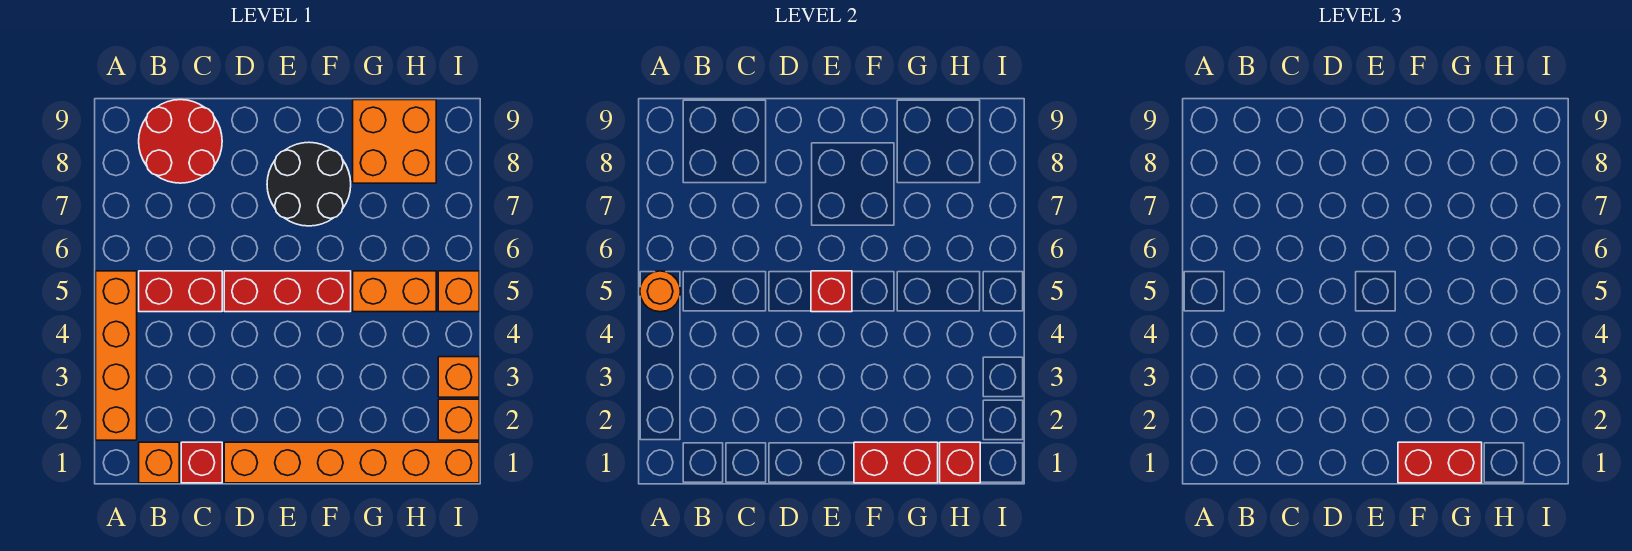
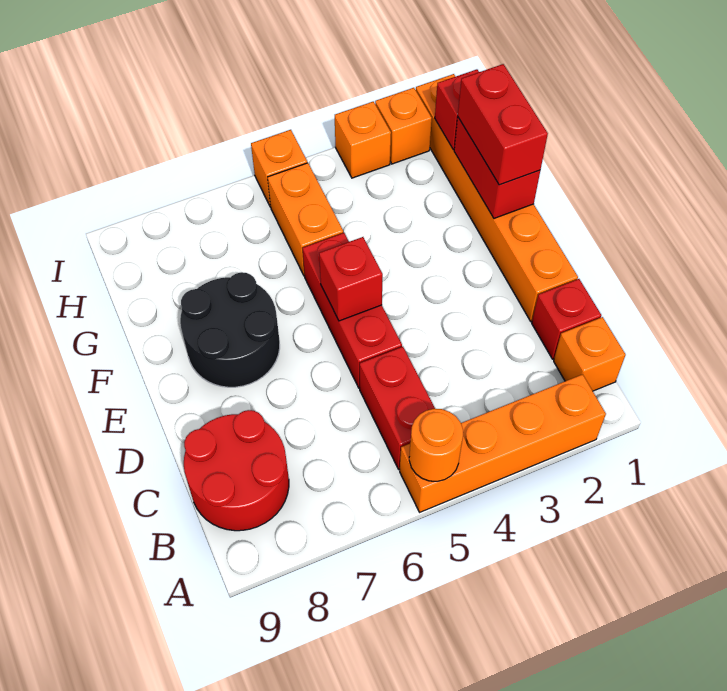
orange 2x2 brick [353,100,436,183] -> none

